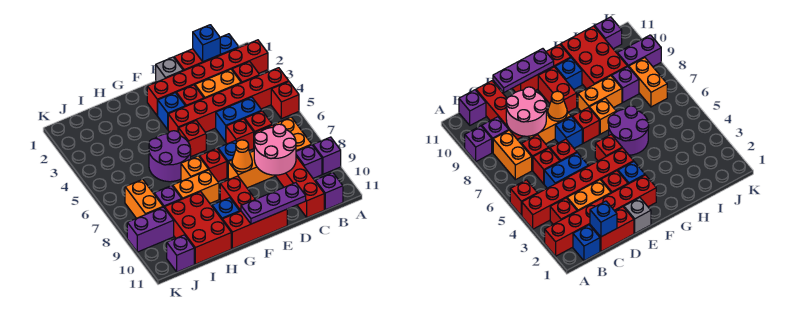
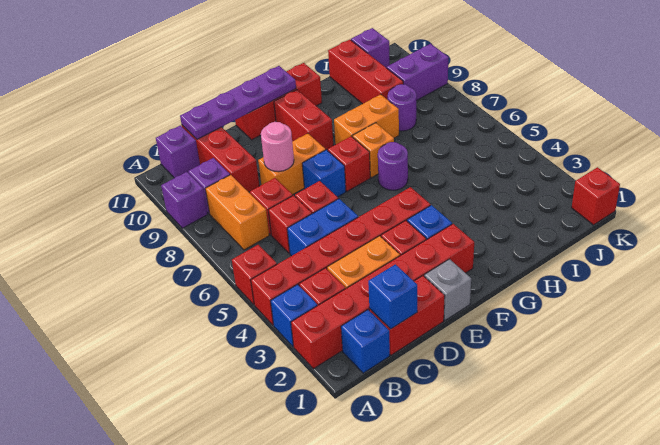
pink 2x2 round brick [254,124,296,175] -> pink 1x1 round brick [261,122,294,172]
purple 1x3 plate [241,183,306,224] -> purple 1x4 plate [180,66,296,139]
orange 1x1 cone [232,140,252,172] -> none
red 1x1 brick [179,121,206,156] -> red 1x1 brick moved to [572,167,620,225]
purple 2x2 round brick [149,131,191,182] -> purple 1x1 round brick [378,142,408,190]
blue 1x1 brick [212,198,240,219] -> blue 1x1 brick moved to [271,285,317,347]
red 2x3 brick [165,192,231,264] -> red 1x3 brick [328,40,403,104]
purple 1x1 brick [154,185,182,208] -> purple 1x1 round brick [388,84,416,131]
orange 1x2 brick [125,179,163,218] -> none

